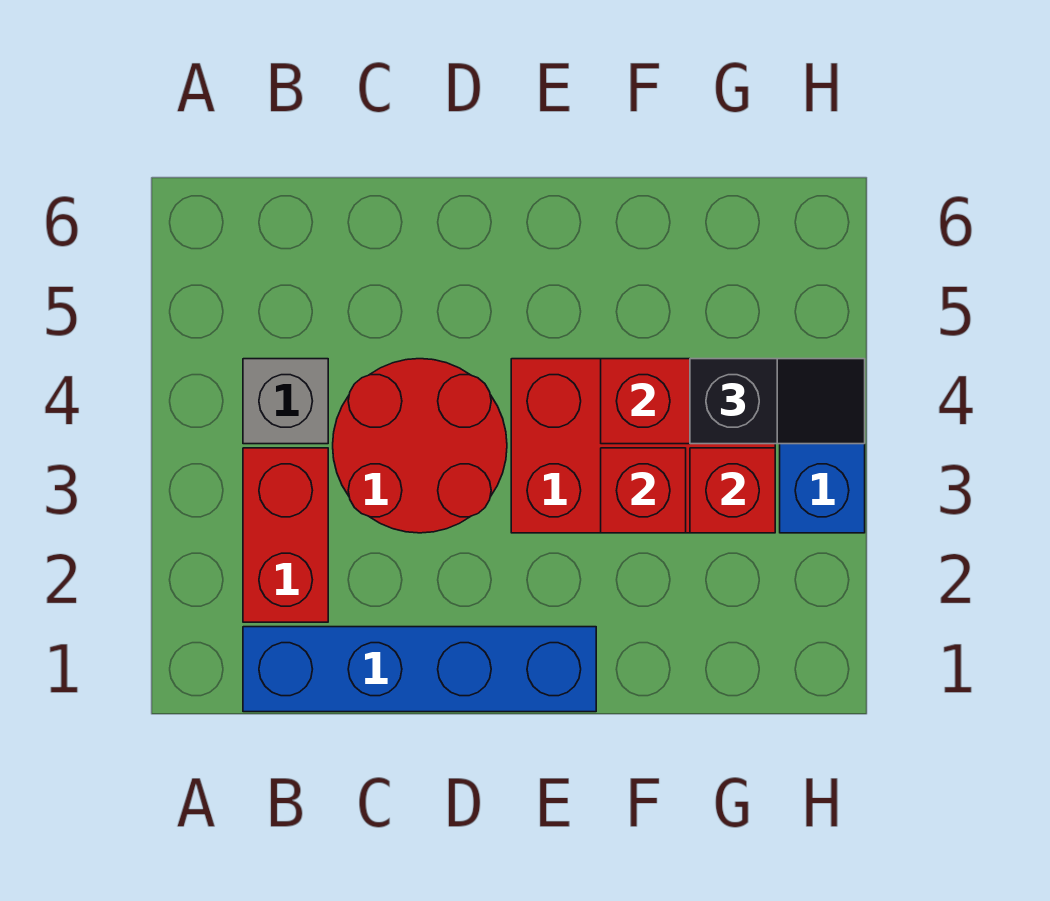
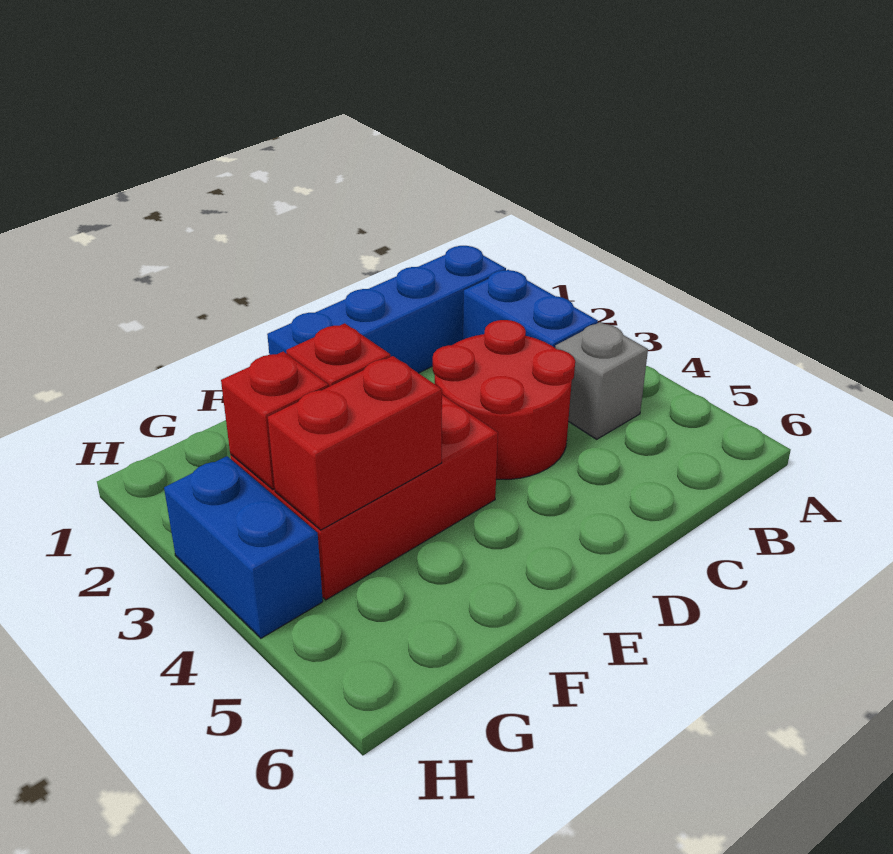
red 1x2 brick [243,448,328,622] -> blue 1x2 brick [463,270,598,348]
black 1x2 slope [690,359,865,444] -> none

